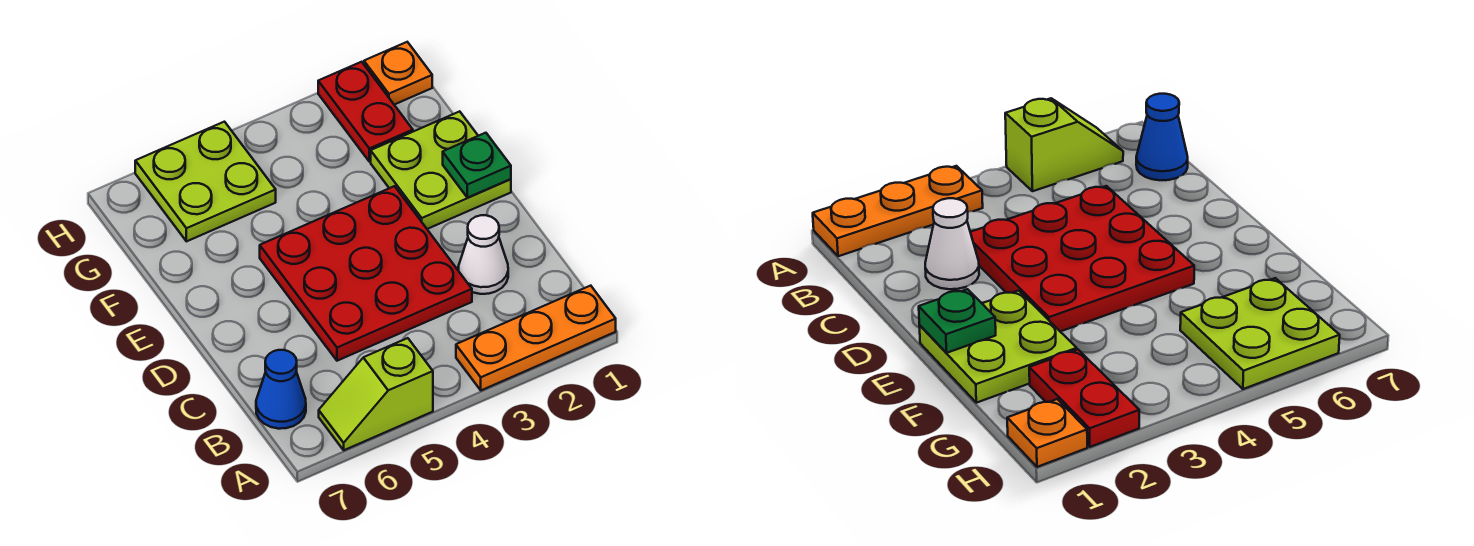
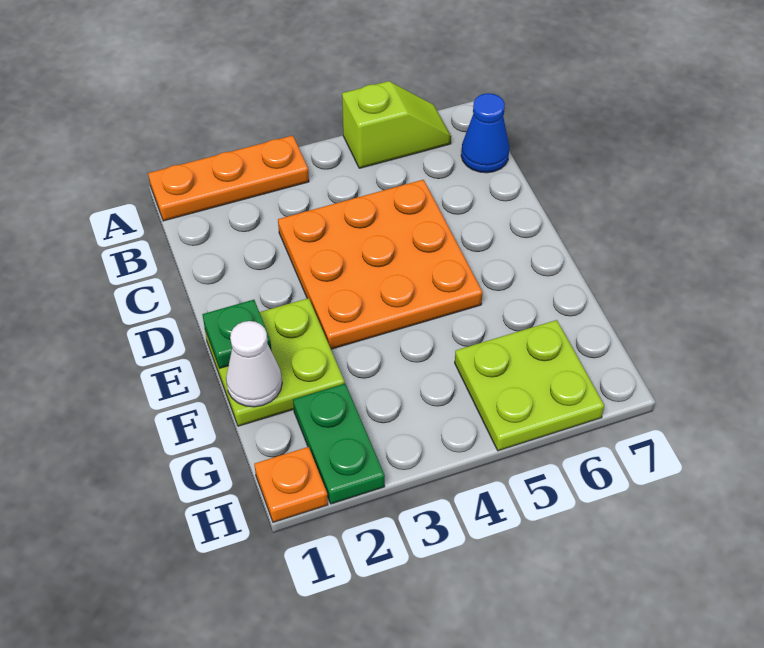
white 1x1 cone [458,215,508,294] -> white 1x1 cone moved to [226,321,282,407]
red 3x3 plate [260,186,472,361] -> orange 3x3 plate [278,180,483,349]
red 1x2 plate [318,62,413,162] -> green 1x2 plate [293,384,385,504]

